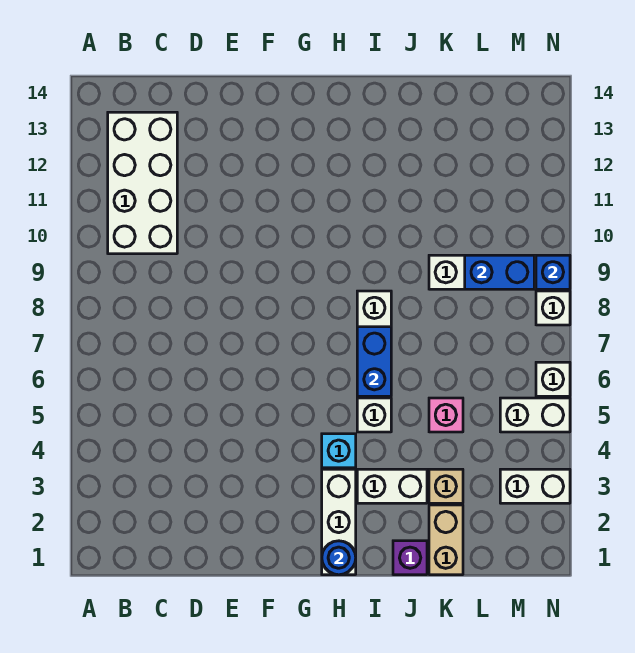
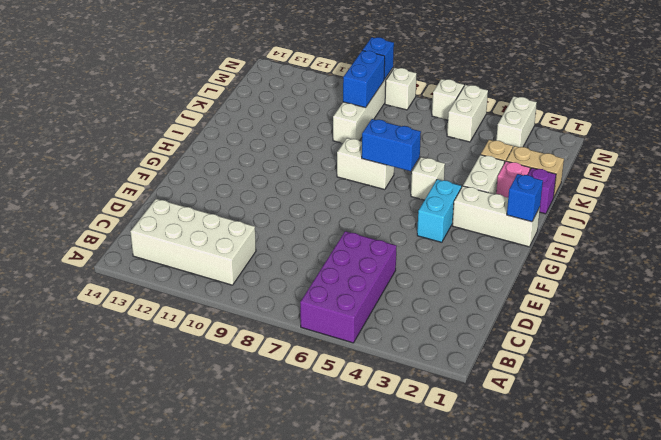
none -> purple 2x4 brick [300,231,397,343]
blue 1x1 round brick [322,541,356,575] -> blue 1x1 brick [507,174,543,222]
cyan 1x1 brick [322,434,356,468] -> cyan 1x2 brick [417,179,461,242]
pink 1x1 brick [429,398,463,432] -> pink 1x1 brick moved to [496,161,530,198]

